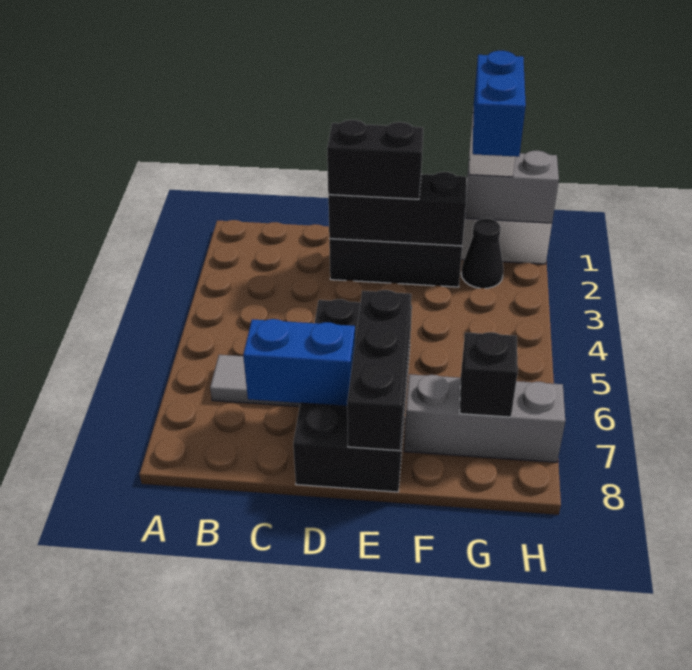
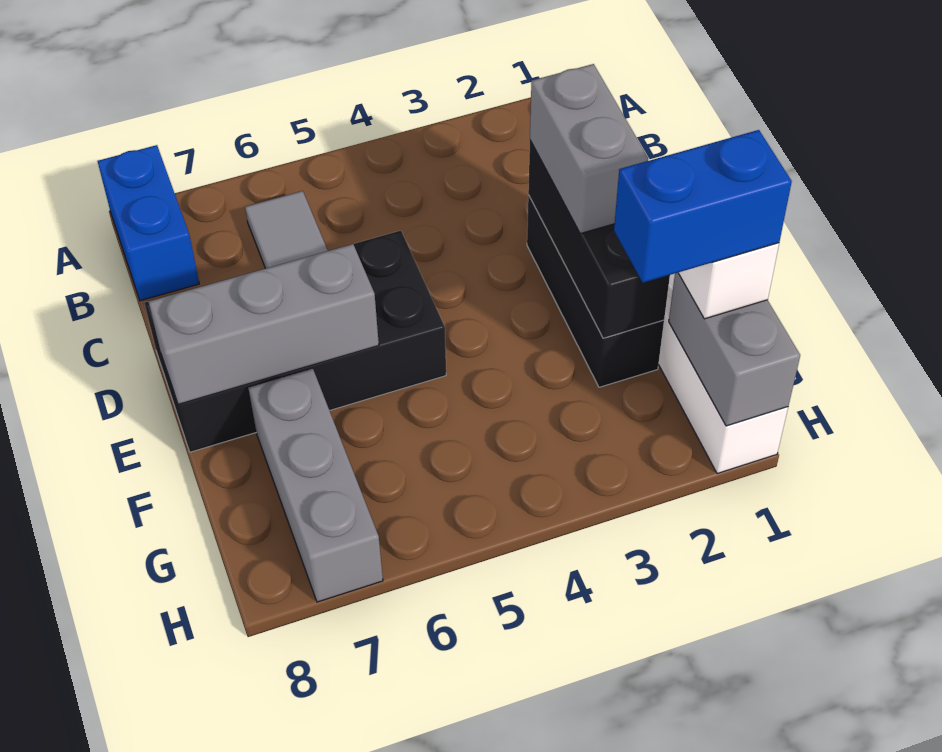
blue 1x2 brick [243,319,355,406] -> blue 1x2 brick moved to [98,145,199,301]
black 1x2 brick [327,120,423,199] -> grey 1x2 brick [530,64,648,234]
black 1x3 brick [347,290,411,451] -> grey 1x3 brick [149,244,379,404]
black 1x1 cone [461,219,504,288] -> none
black 1x1 brick [460,332,518,417] -> none

